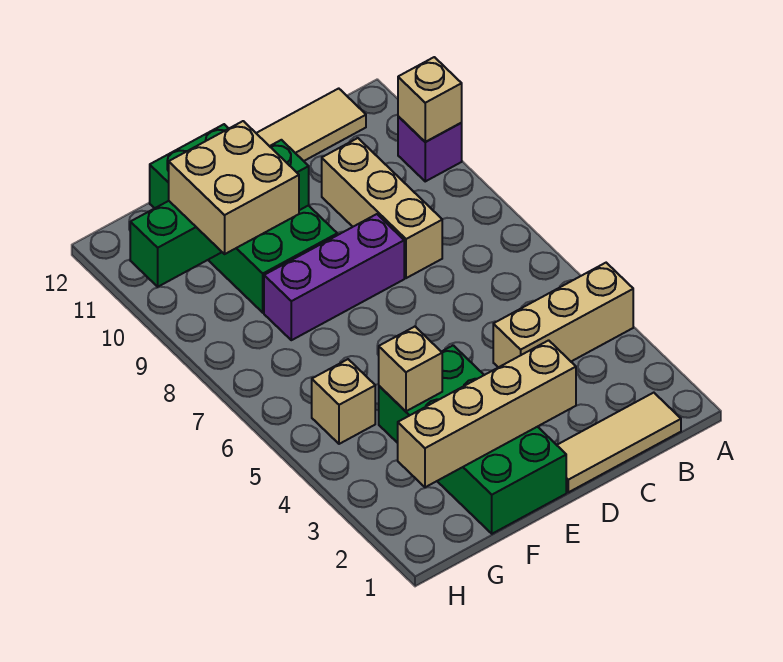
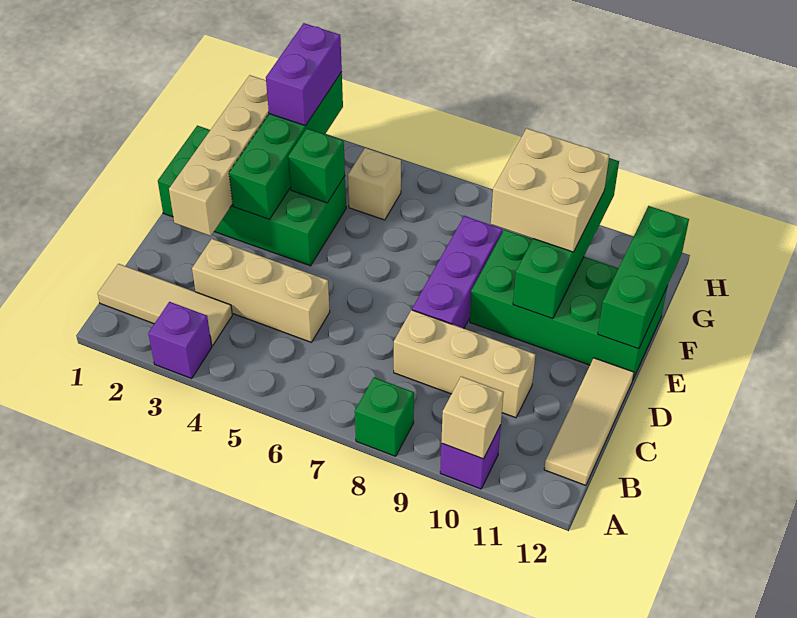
none -> purple 1x1 brick [148,302,212,378]
tan 1x3 brick [493,263,633,367] -> tan 1x3 brick turned to [192,239,330,342]
none -> green 1x1 brick [355,378,414,456]
tan 1x3 tile [557,393,681,492] -> tan 1x3 tile turned to [98,264,232,346]
none -> green 1x4 brick [229,72,343,219]
none -> green 1x3 brick [598,206,689,349]
tan 1x1 brick [379,327,442,411] -> green 1x1 brick [288,128,345,203]
none -> purple 1x2 brick [266,23,342,126]

